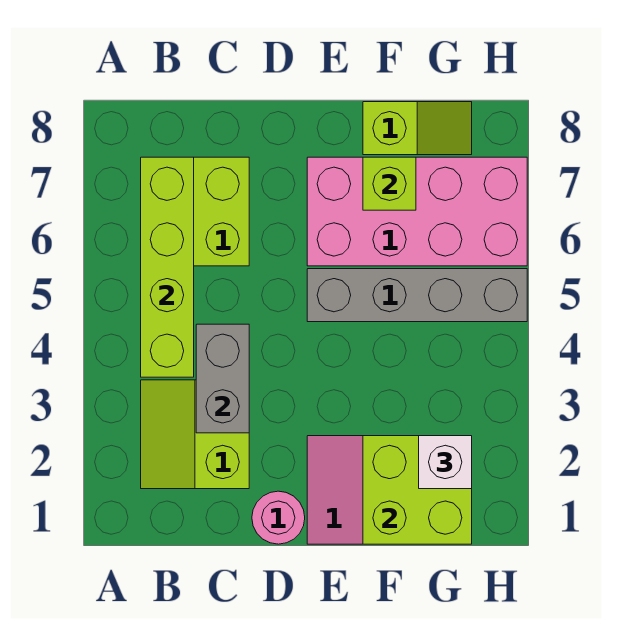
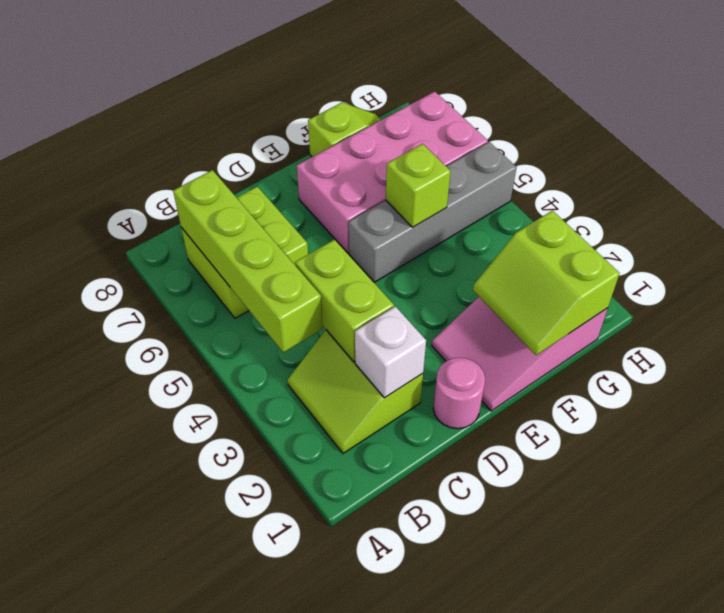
grey 1x2 brick [196,324,249,433] -> lime 1x2 brick [295,239,394,362]
lime 2x2 brick [363,436,472,544] -> lime 2x2 slope [473,211,619,355]
lime 1x1 brick [363,157,416,210] -> lime 1x1 brick moved to [386,144,451,227]
white 1x1 brick [419,436,472,489] -> white 1x1 brick moved to [355,306,426,398]

